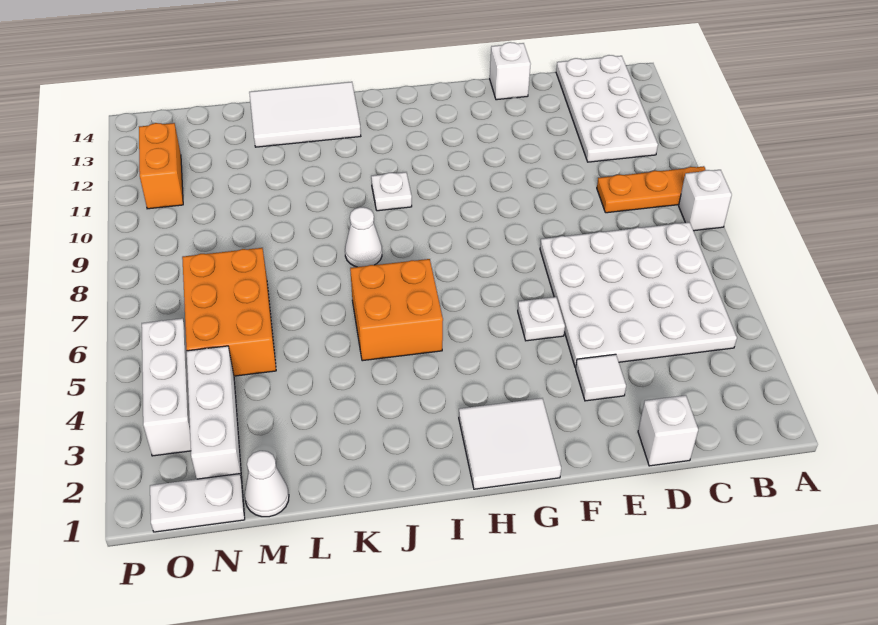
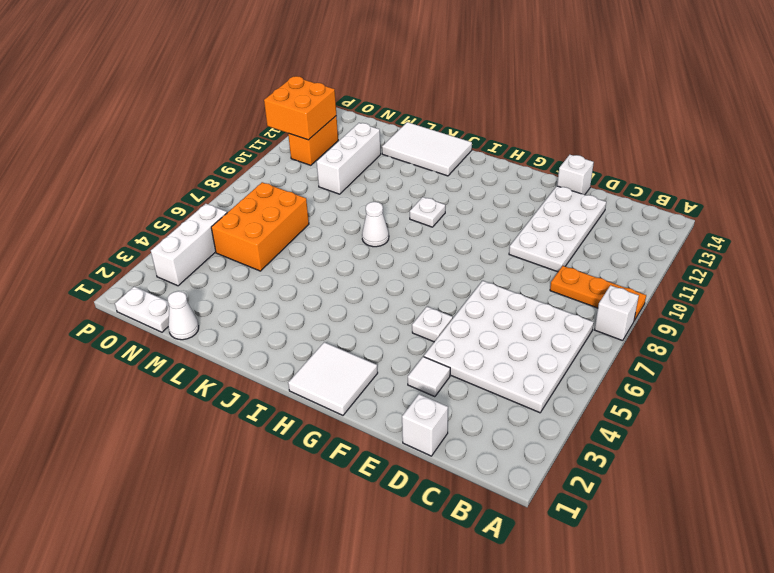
white 2x4 plate [556,55,658,162] -> white 2x4 plate moved to [509,186,606,272]
orange 2x2 brick [350,259,443,361] -> orange 2x2 brick moved to [264,76,336,140]
white 1x3 brick [187,346,242,481] -> white 1x3 brick moved to [317,123,381,194]

